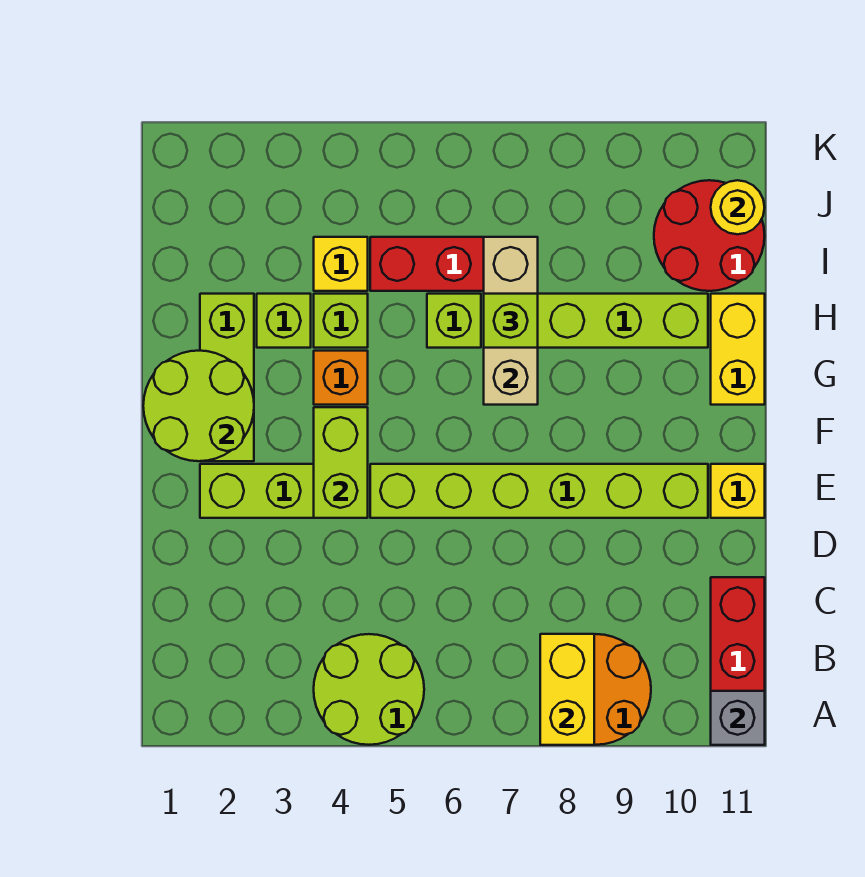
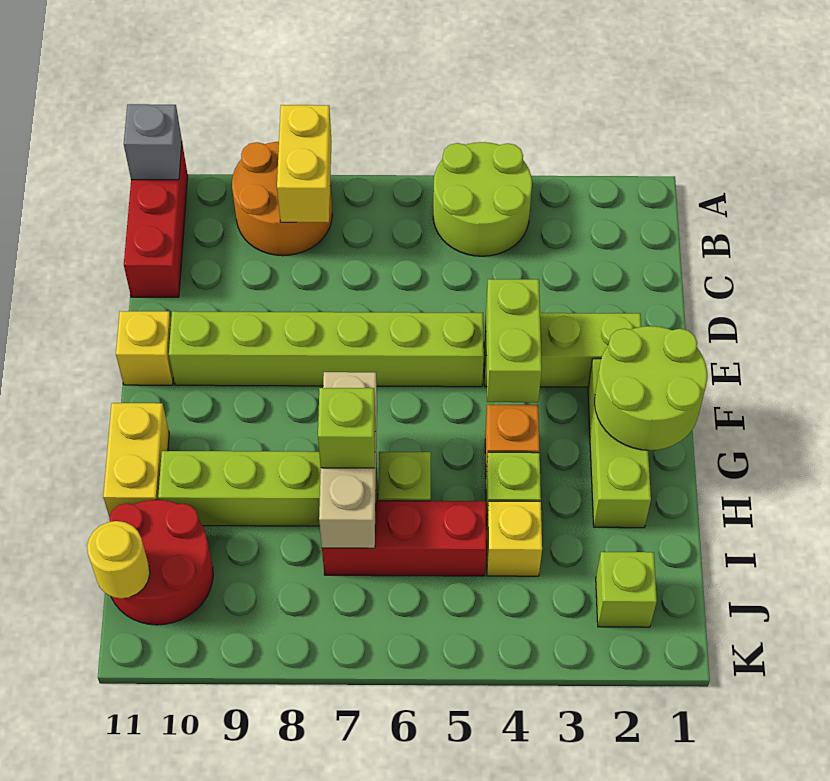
lime 1x1 brick [257,294,311,348] -> lime 1x1 brick moved to [596,552,657,627]

